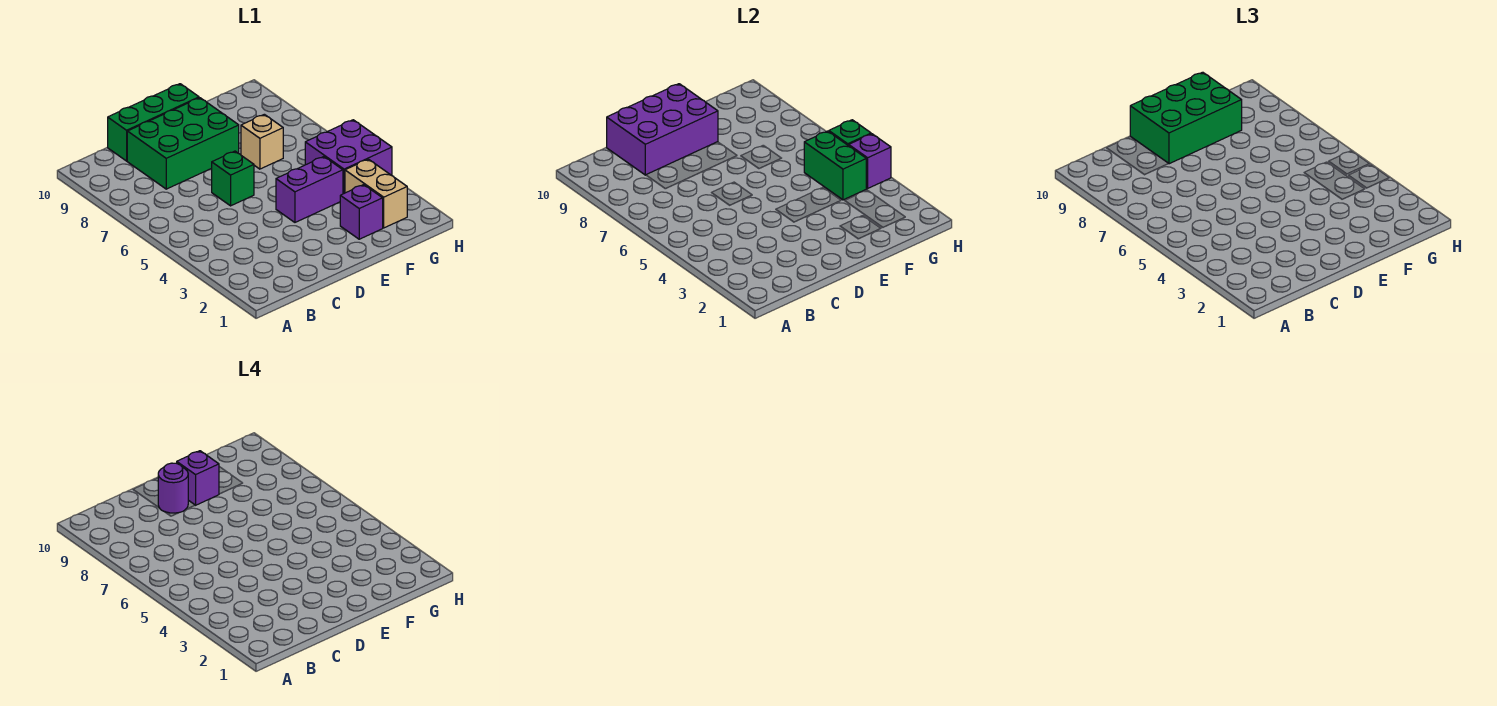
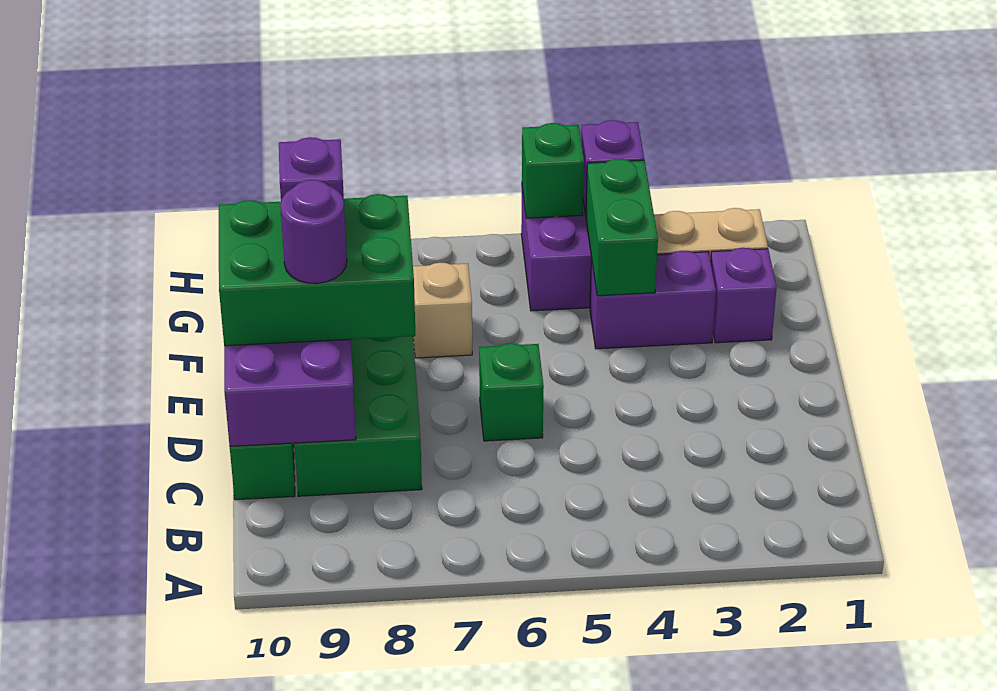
green 2x3 brick [1130,72,1242,164] -> green 2x3 brick turned to [219,194,416,346]
purple 1x2 brick [276,157,343,222] -> purple 1x2 brick turned to [590,251,716,349]
green 1x2 brick [804,131,866,200] -> green 1x2 brick turned to [586,159,658,296]

